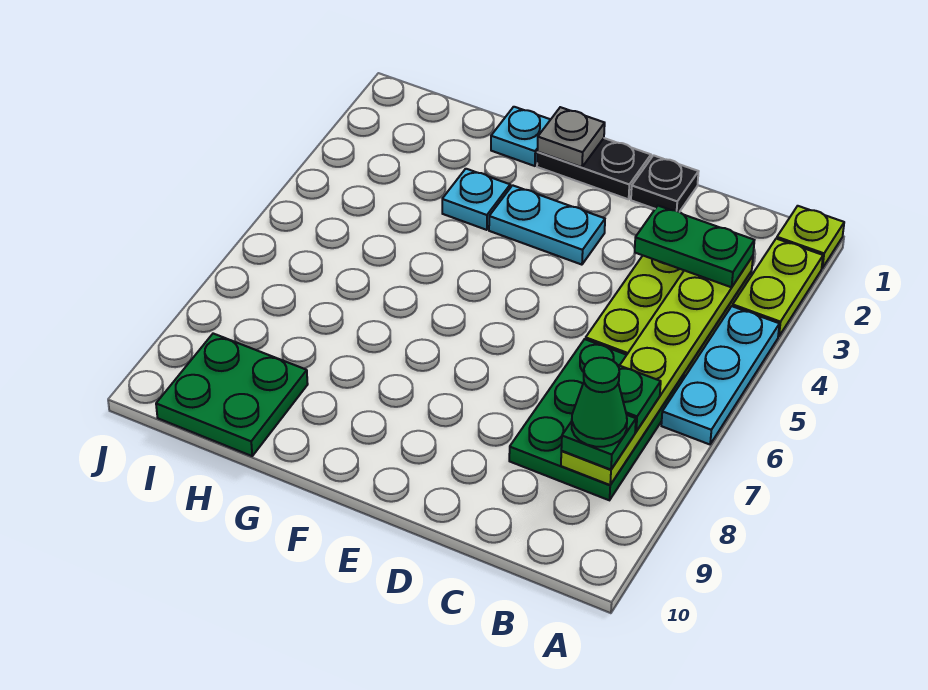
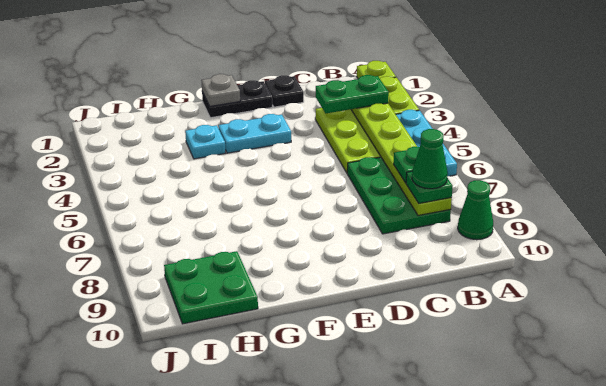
none -> green 1x1 cone [458,180,493,240]
cyan 1x1 plate [491,107,551,166] -> none

